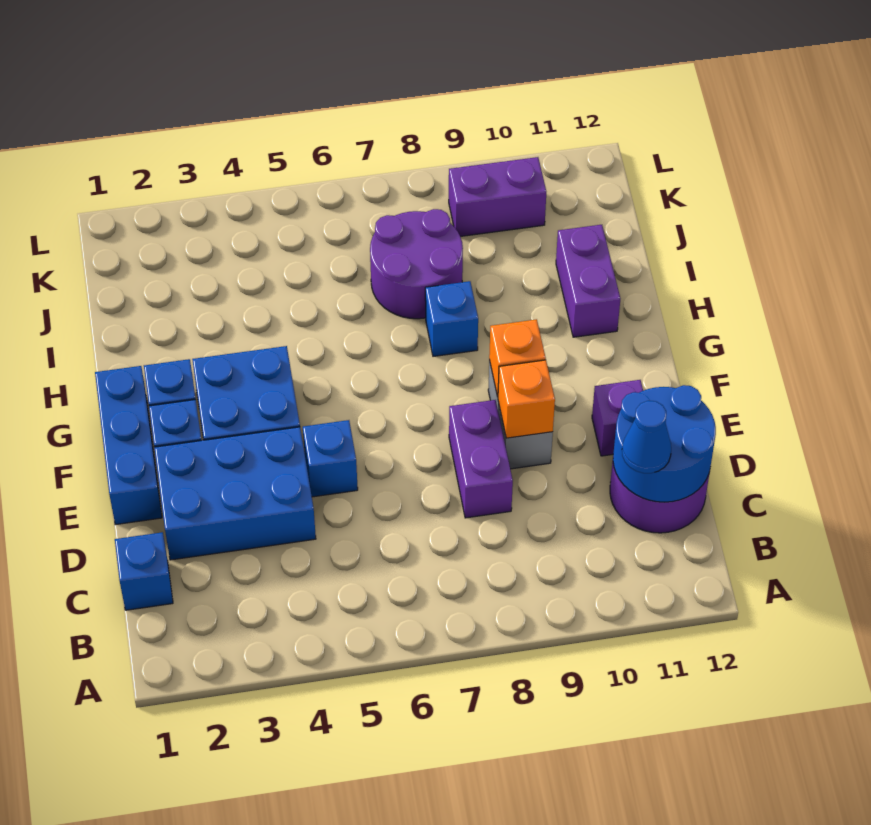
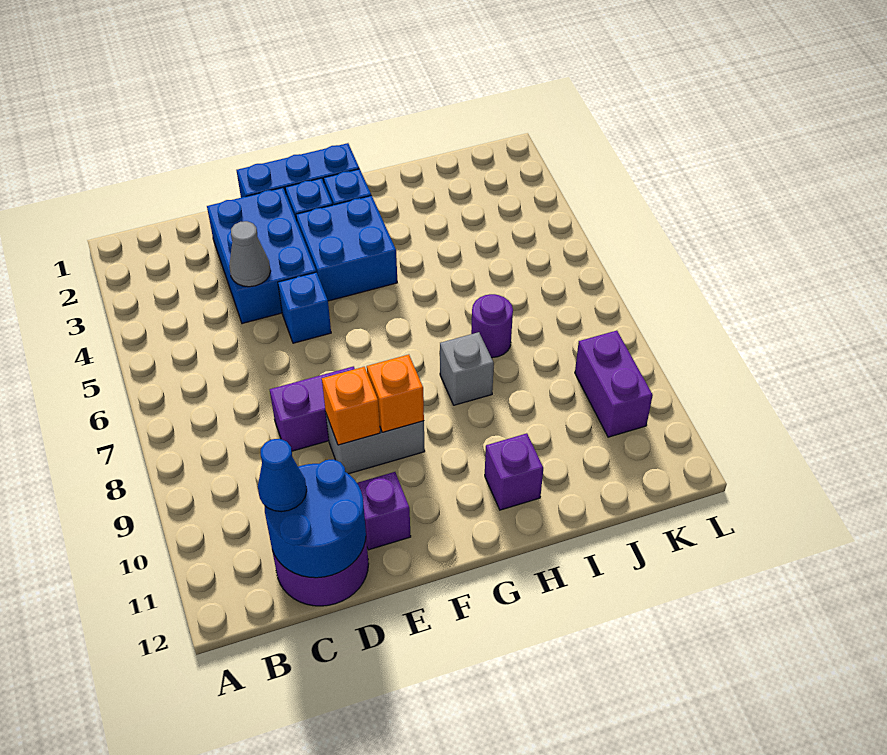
blue 1x1 brick [115,532,173,610] -> none
none -> grey 1x1 cone [229,221,271,287]
blue 1x1 brick [425,281,478,356] -> grey 1x1 brick [440,332,494,405]
purple 1x2 brick [556,225,620,337] -> purple 1x1 brick [485,433,543,510]
purple 2x2 round brick [370,209,463,319] -> purple 1x1 round brick [471,294,513,358]

